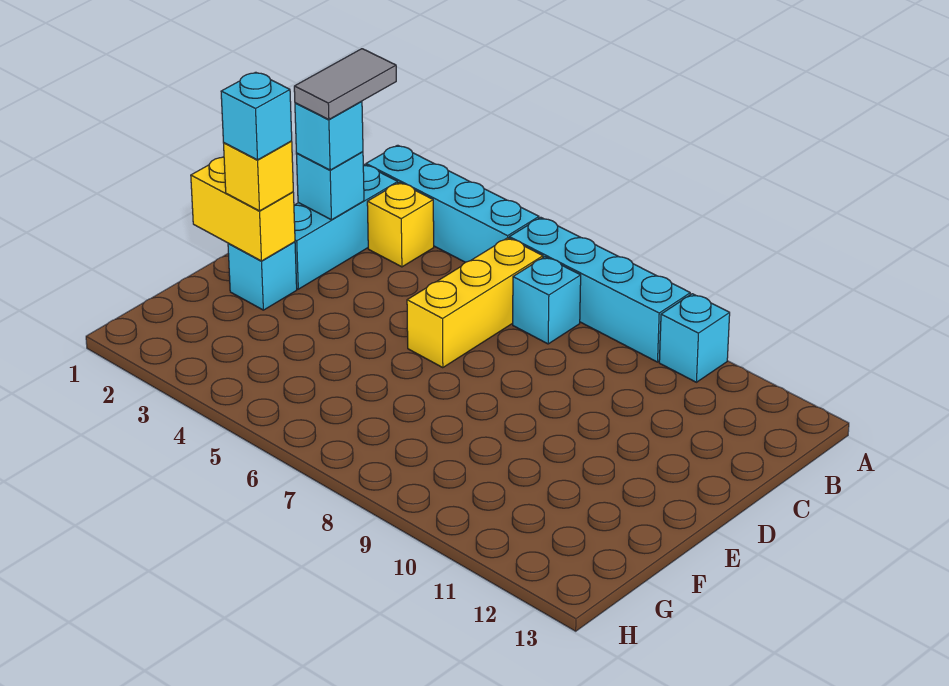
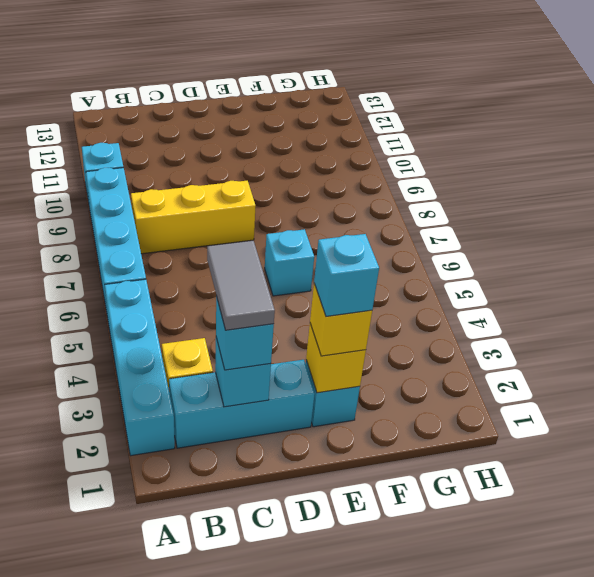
grey 1x2 tile [294,49,396,120] -> grey 1x2 tile turned to [207,241,275,330]
yellow 1x3 brick [407,238,543,368] -> yellow 1x3 brick moved to [131,181,256,254]
cyan 1x1 brick [513,257,581,344] -> cyan 1x1 brick moved to [265,229,314,296]
yellow 1x2 brick [191,157,295,261] -> yellow 1x1 brick [306,324,366,393]

